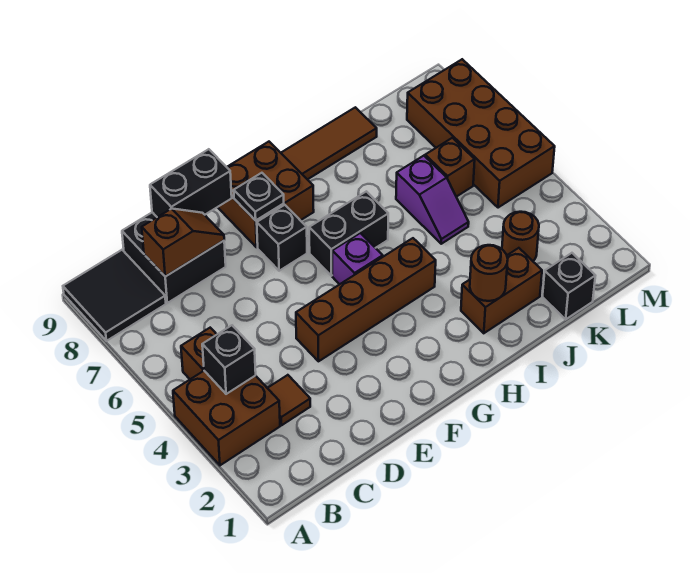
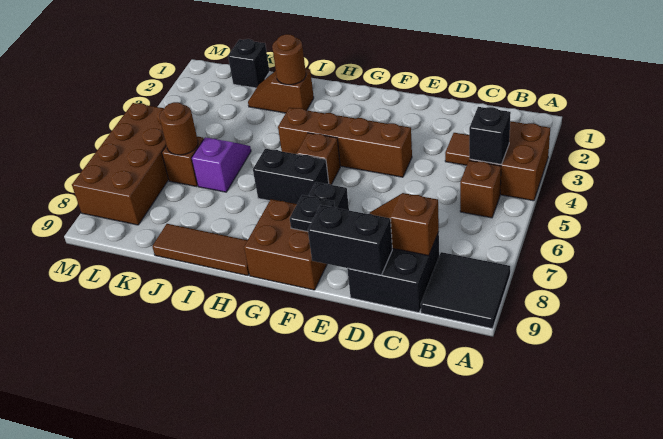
purple 1x1 brick [332,233,383,284] -> brown 1x1 brick [297,133,340,185]
brown 1x2 brick [461,248,542,333] -> brown 1x2 slope [248,69,314,113]
brown 1x1 round brick [502,212,539,261] -> brown 1x1 round brick moved to [160,102,198,155]

